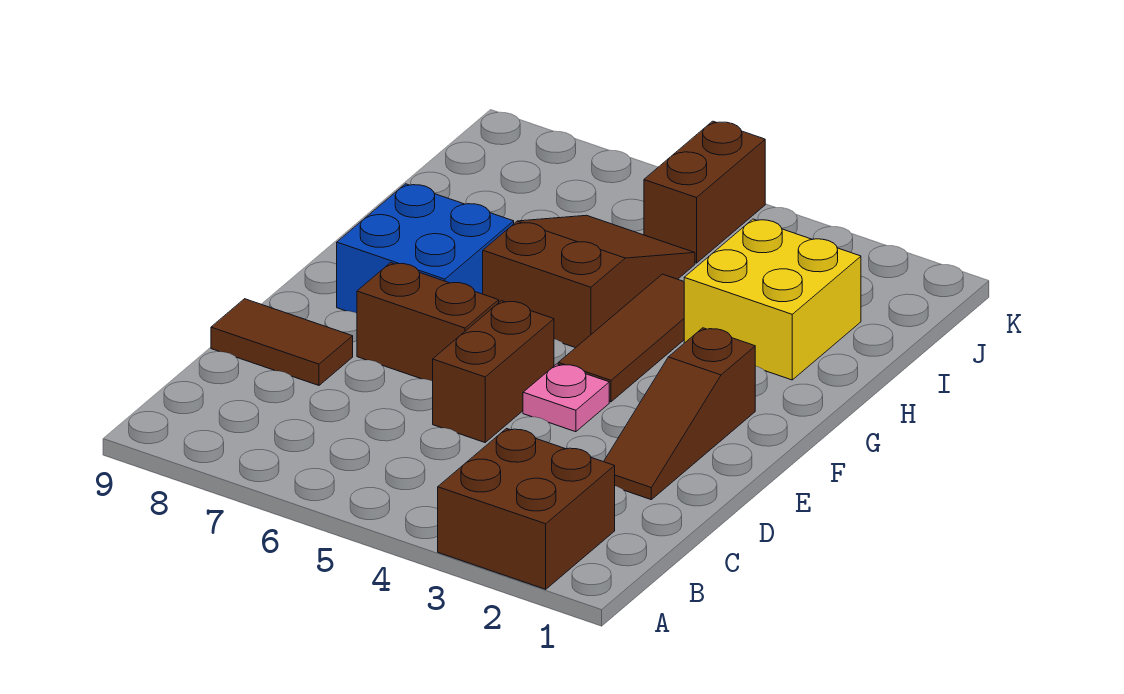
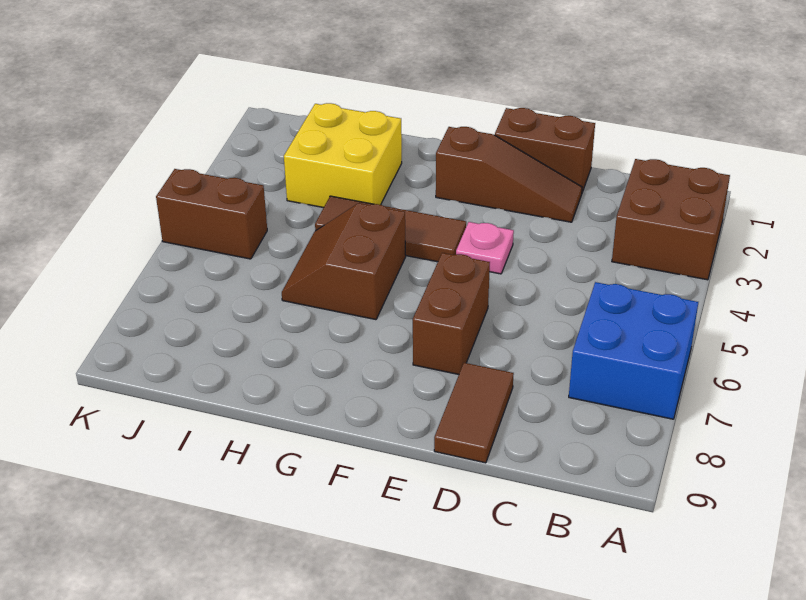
brown 1x2 brick [433,301,554,442] -> brown 1x2 brick moved to [495,108,595,192]
blue 2x2 brick [337,184,514,313] -> blue 2x2 brick moved to [569,282,698,419]
brown 2x3 slope [483,215,695,348] -> brown 2x2 slope [282,203,406,320]

